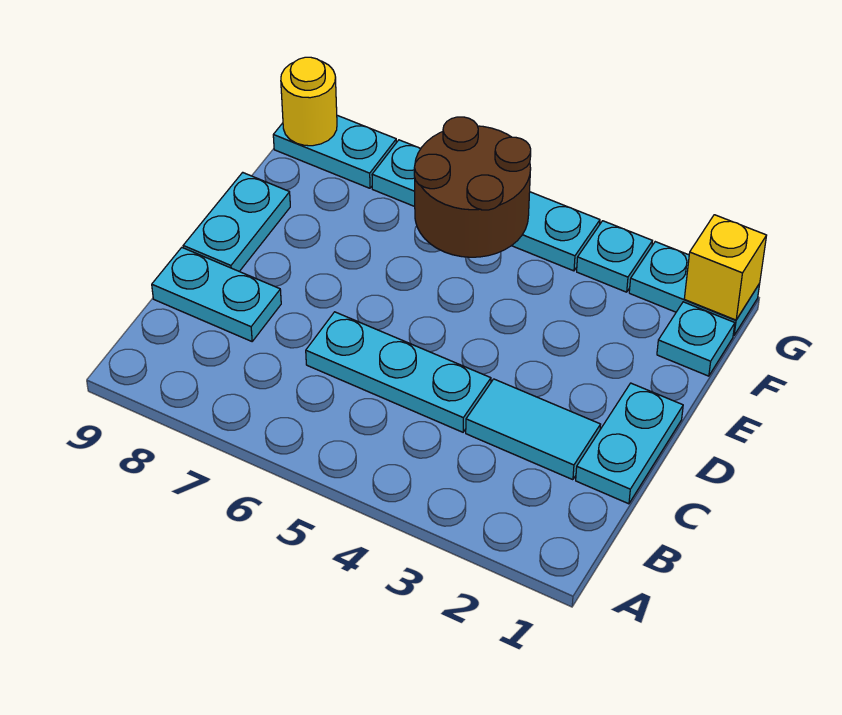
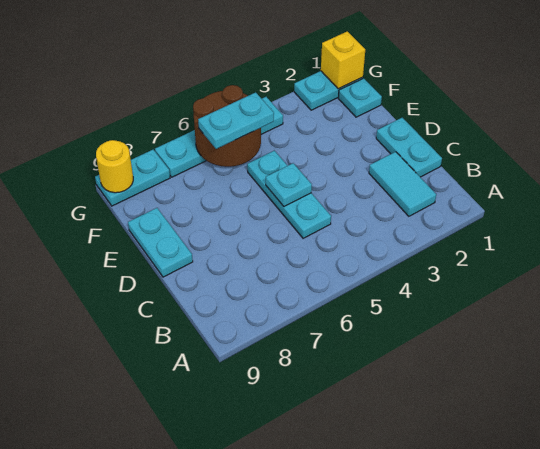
cyan 1x2 tile [466,379,601,480] -> cyan 1x2 tile turned to [369,152,436,216]
cyan 1x3 plate [306,312,491,432] -> cyan 1x3 plate turned to [247,151,331,238]
cyan 1x2 plate [152,248,281,341] -> cyan 1x2 plate moved to [198,92,274,149]
cyan 1x1 plate [577,221,652,292] -> cyan 1x1 plate moved to [266,163,312,206]

